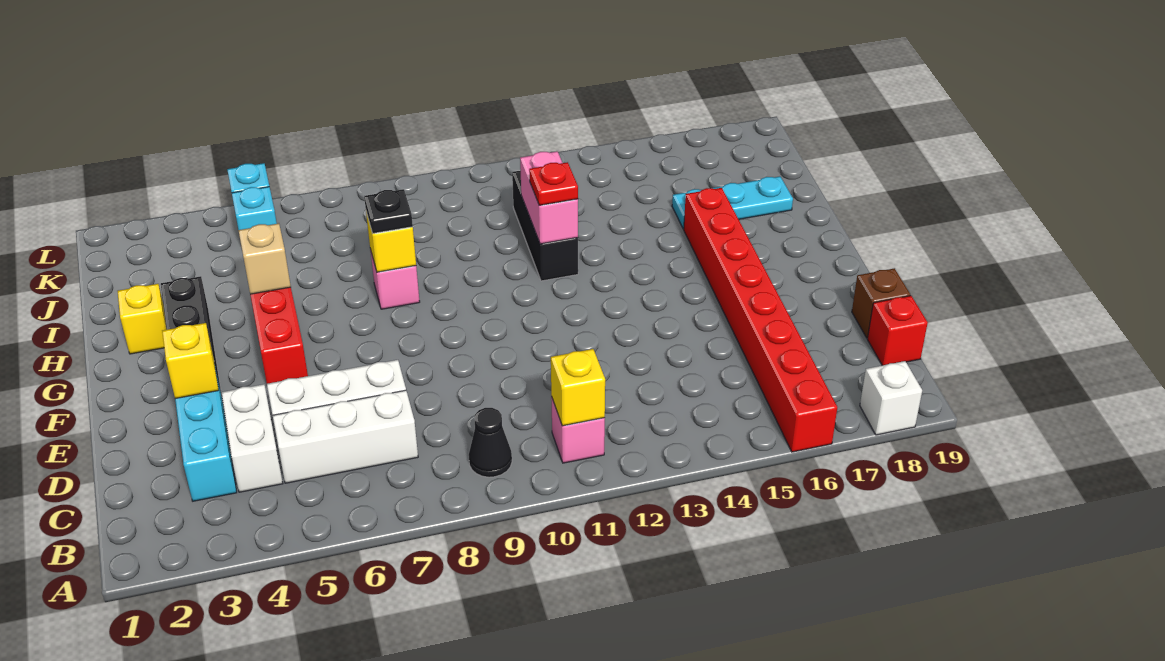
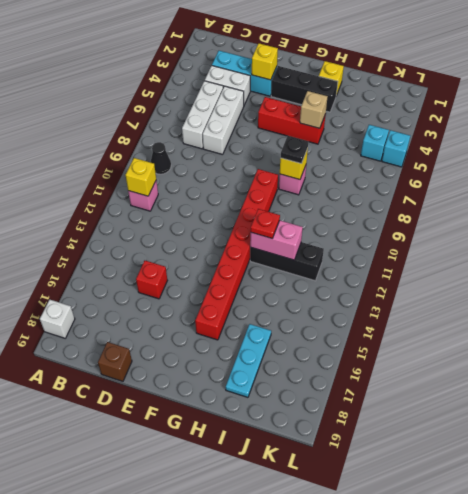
red 1x8 brick [684,188,837,452] -> red 1x8 brick turned to [195,169,278,340]
red 1x1 brick [867,296,928,365] -> red 1x1 brick moved to [136,261,167,299]

